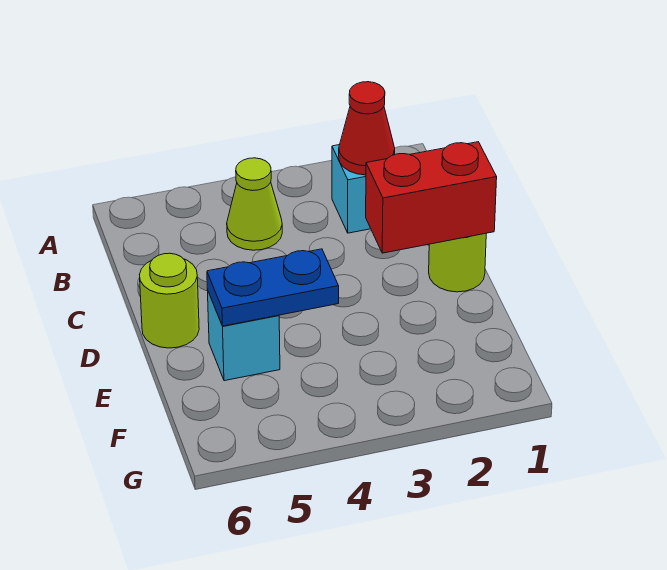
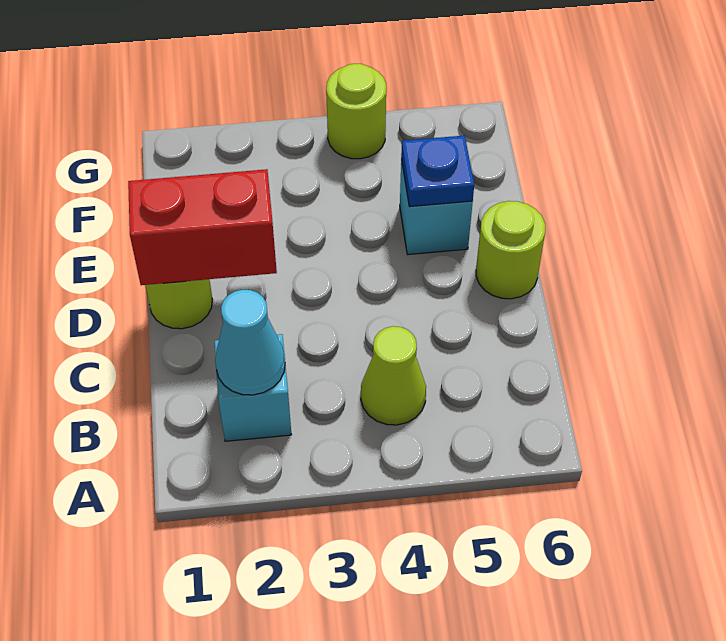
red 1x1 cone [339,82,395,175] -> cyan 1x1 cone [215,290,285,395]
blue 1x2 plate [207,249,339,326] -> blue 1x1 plate [401,136,474,207]
none -> lime 1x1 round brick [326,64,386,159]

